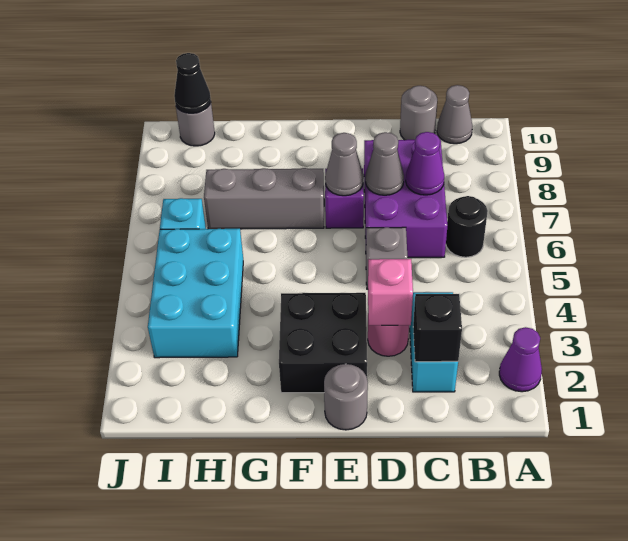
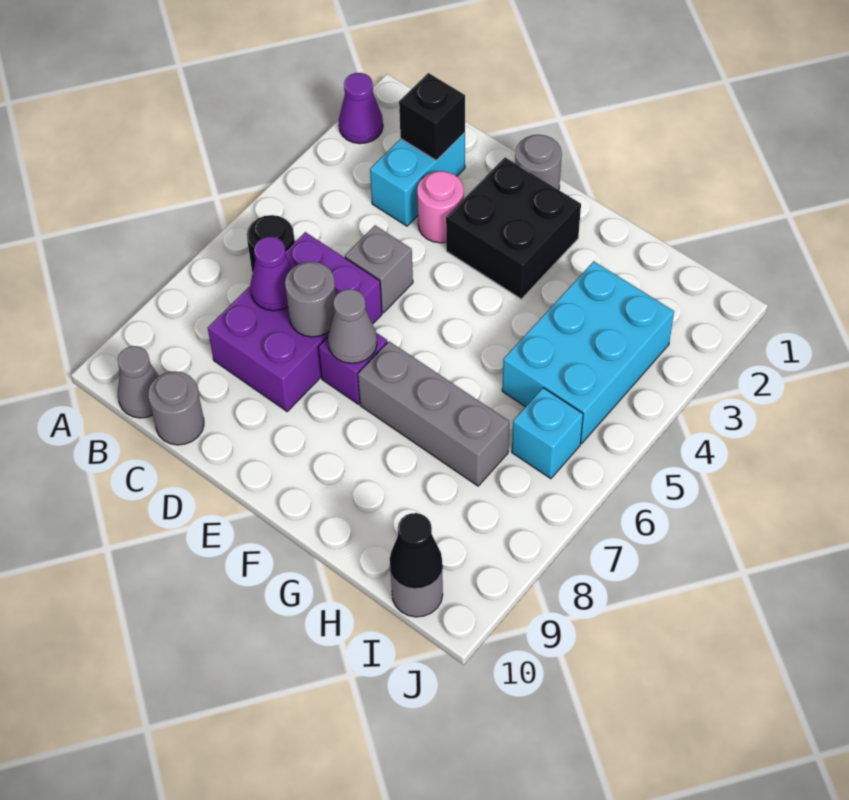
pink 1x1 brick [368,259,413,325] -> none
grey 1x1 cone [365,132,404,195] -> grey 1x1 round brick [285,262,336,337]

